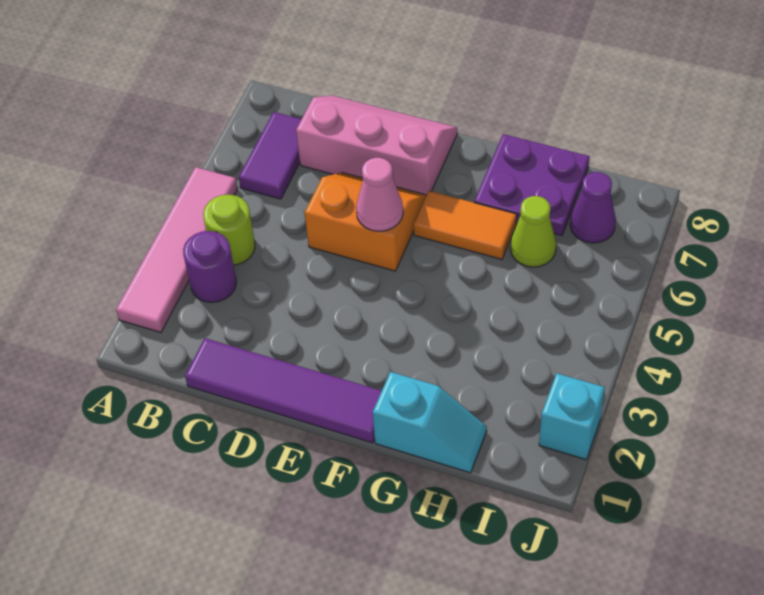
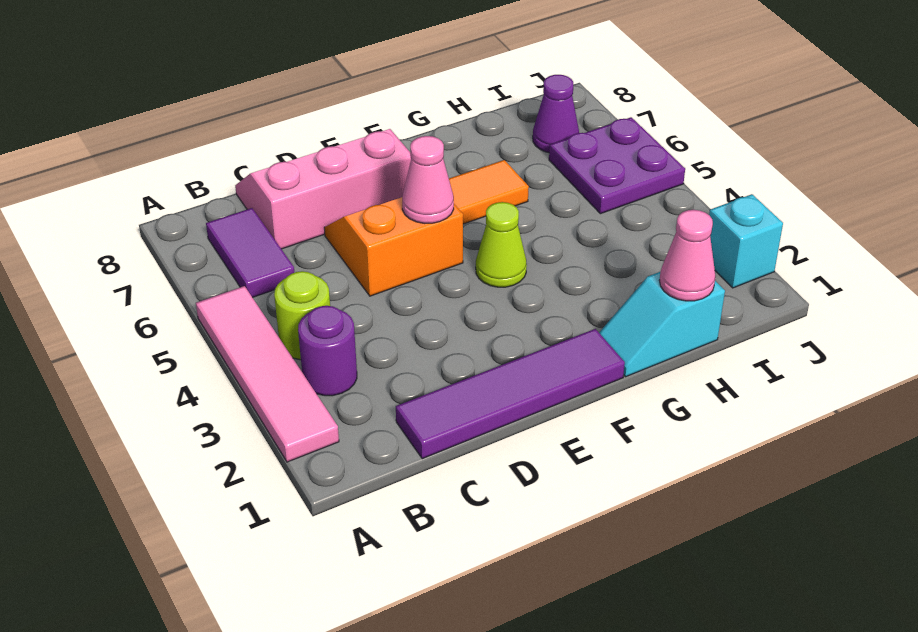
cyan 1x2 slope [373,372,487,473] -> cyan 1x2 slope turned to [599,272,725,377]
purple 2x2 plate [474,134,590,235] -> purple 2x2 plate moved to [549,117,685,214]
none -> pink 1x1 cone [659,210,716,301]
lime 1x1 cone [510,196,556,267] -> lime 1x1 cone moved to [476,202,527,287]

